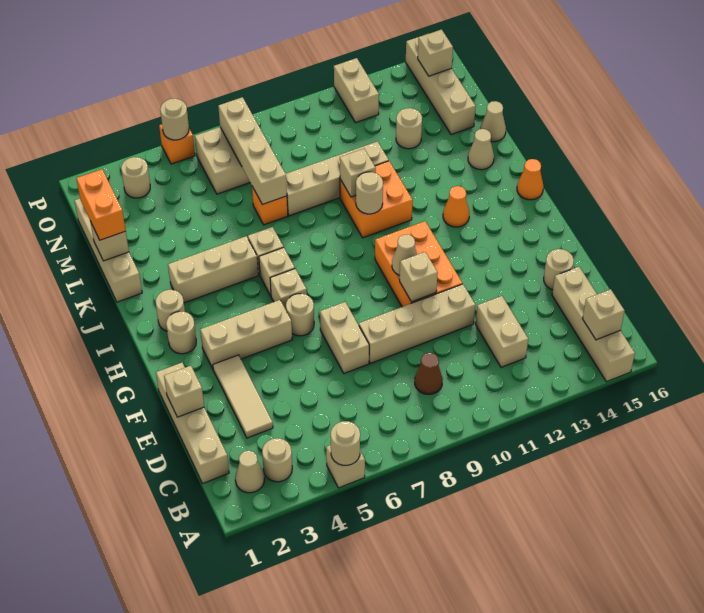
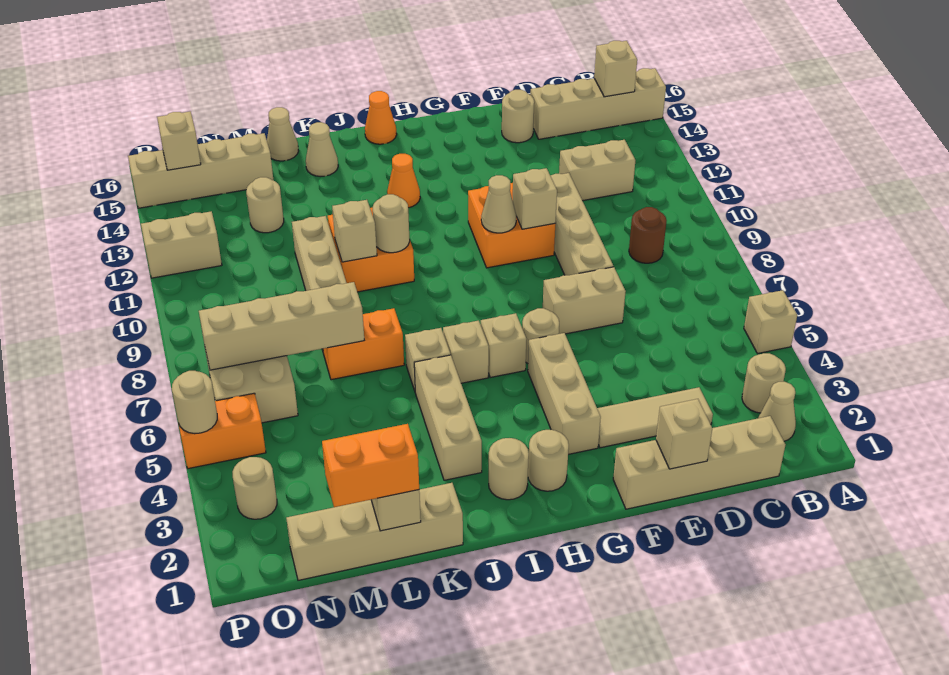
tan 1x1 round brick [331,421,360,465] -> none
brown 1x1 cone [415,353,443,394] -> brown 1x1 round brick [629,207,667,263]
orange 2x3 brick [375,221,462,307] -> orange 2x2 brick [468,183,555,268]
orange 1x1 brick [252,187,288,225] -> orange 1x2 brick [323,308,404,380]
orange 1x1 brick [159,124,195,164] -> orange 1x2 brick [179,393,266,469]

